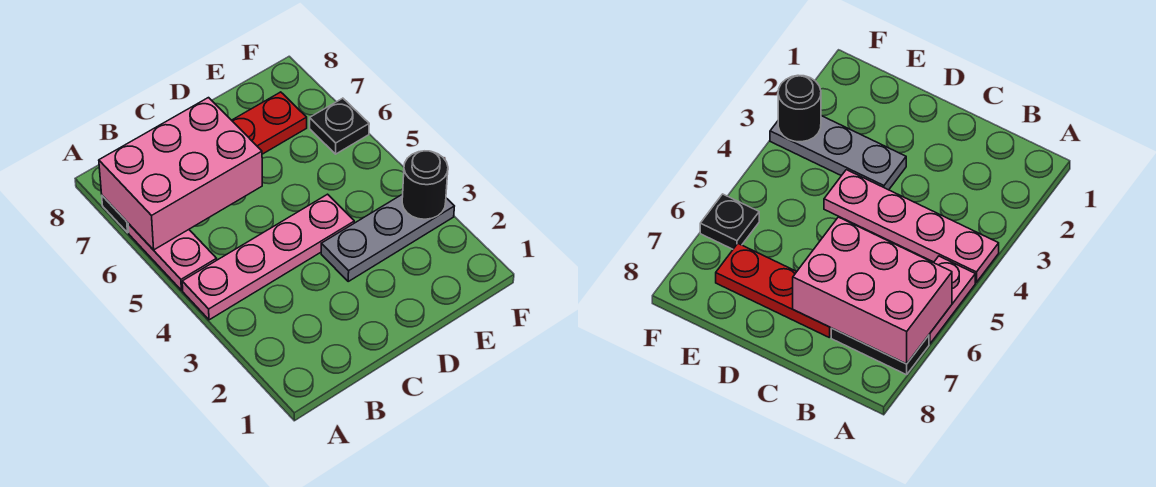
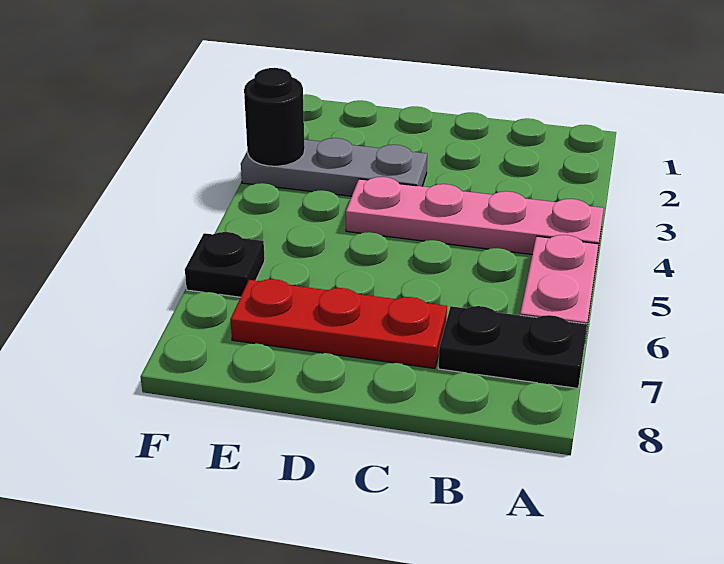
pink 2x3 brick [99,98,262,250] -> none

